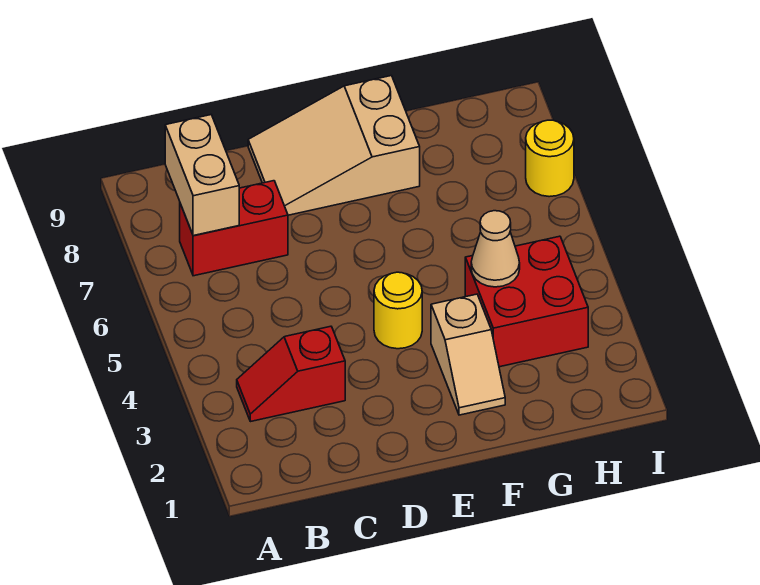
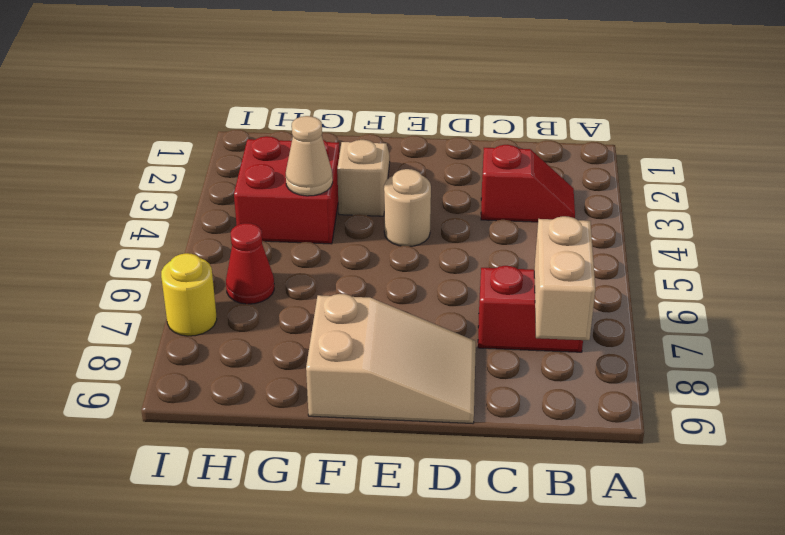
yellow 1x1 round brick [374,272,422,349] -> tan 1x1 round brick [384,169,431,246]
none -> red 1x1 cone [226,223,274,304]

